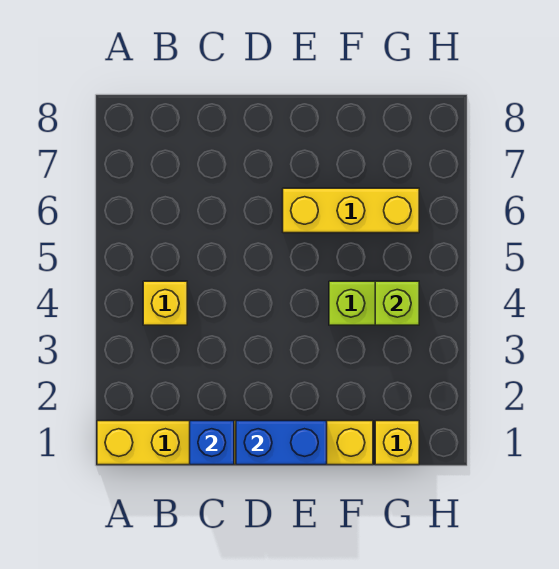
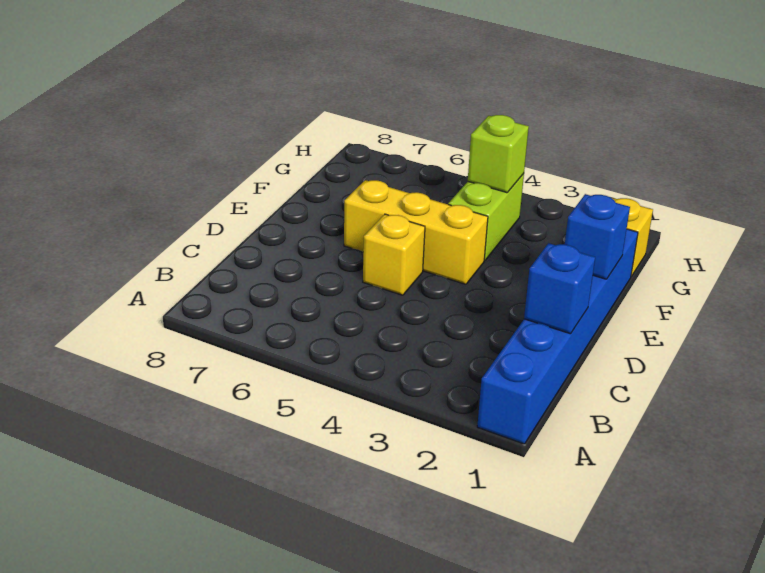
yellow 1x6 brick [97,421,373,465] -> blue 1x6 brick [477,229,638,444]
yellow 1x1 brick [143,281,187,325] -> yellow 1x1 brick moved to [363,214,425,295]
blue 1x2 brick [236,421,327,465] -> blue 1x1 brick [565,194,630,279]
yellow 1x3 brick [283,188,419,233] -> yellow 1x3 brick turned to [344,180,488,284]

